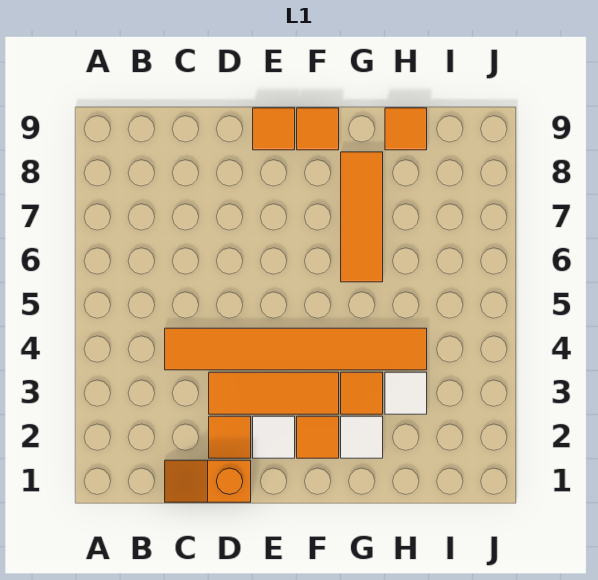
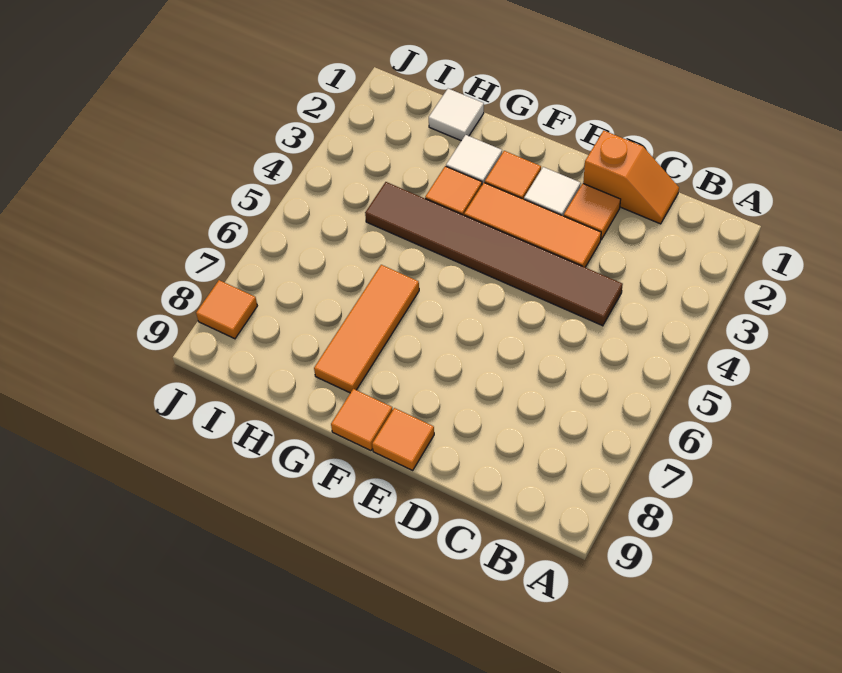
orange 1x6 tile [165,328,427,370] -> brown 1x6 tile [365,182,623,326]
white 1x1 tile [385,372,427,414] -> white 1x1 tile moved to [429,89,484,141]
orange 1x1 tile [385,108,427,150] -> orange 1x1 tile moved to [196,280,257,339]

